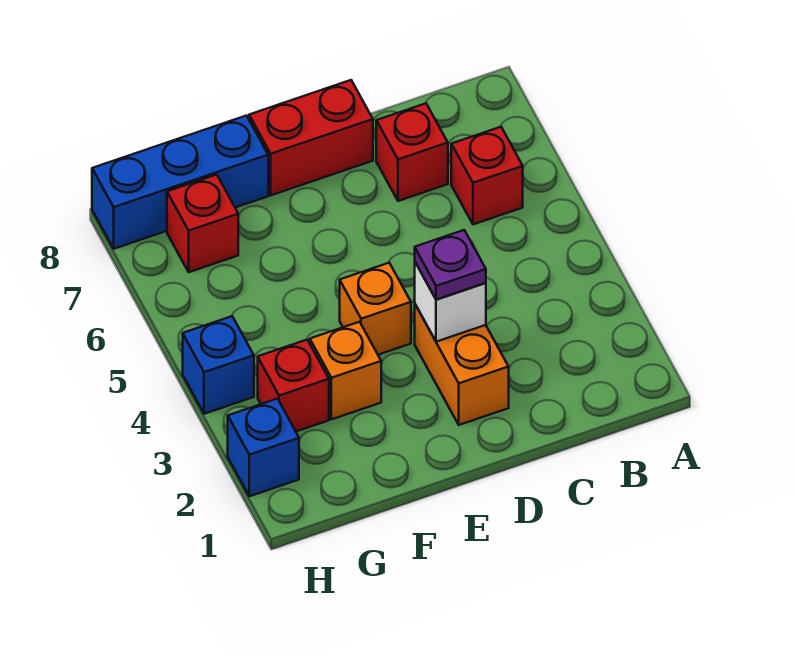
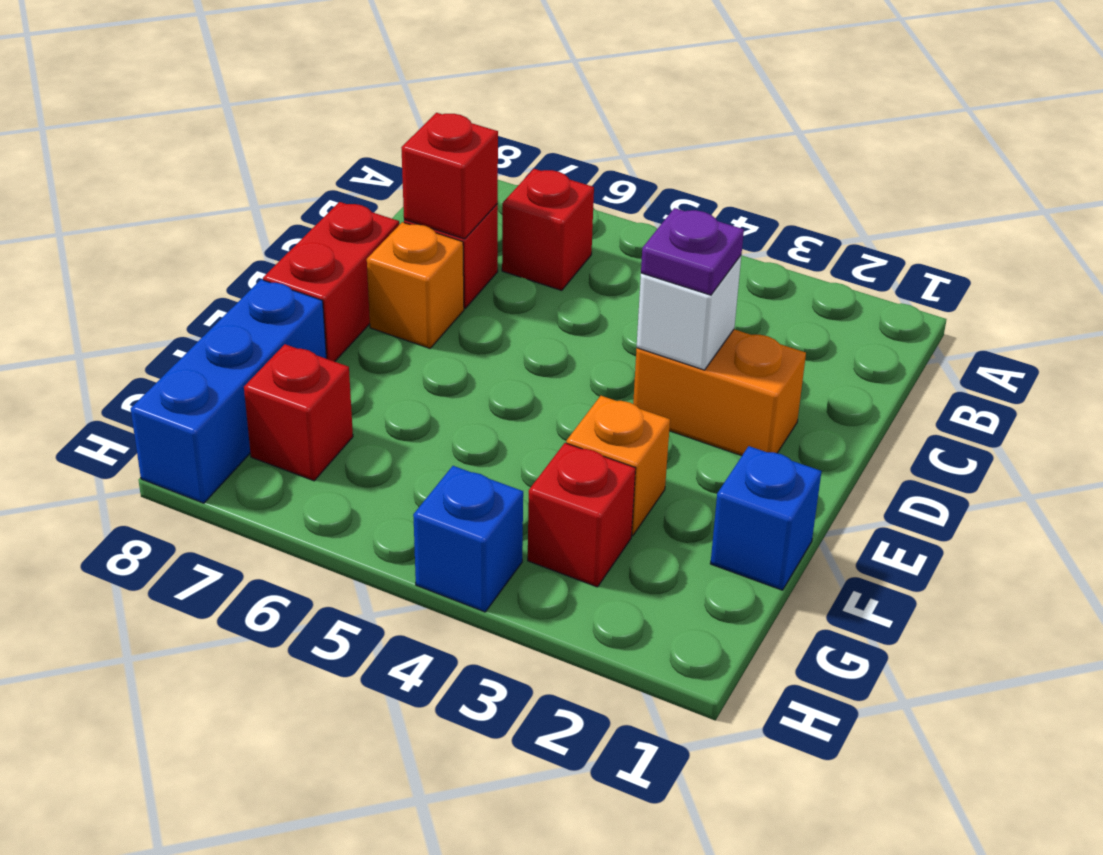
none -> red 1x1 brick [401,113,498,239]
orange 1x1 brick [340,263,411,355] -> orange 1x1 brick moved to [367,222,464,348]
blue 1x1 brick [228,399,299,496] -> blue 1x1 brick moved to [710,446,821,590]

